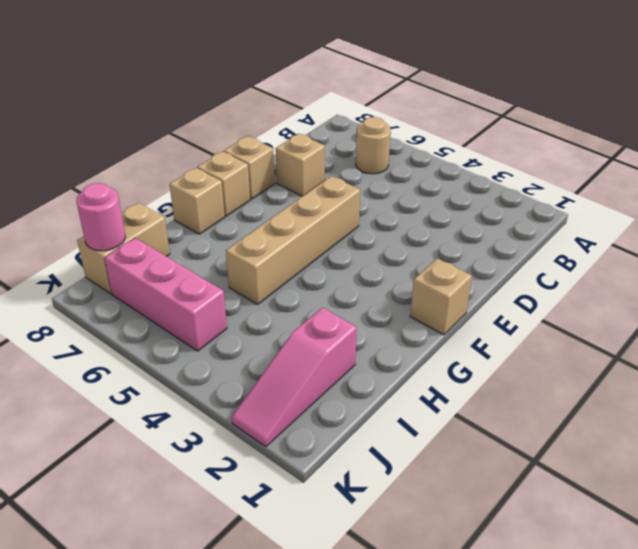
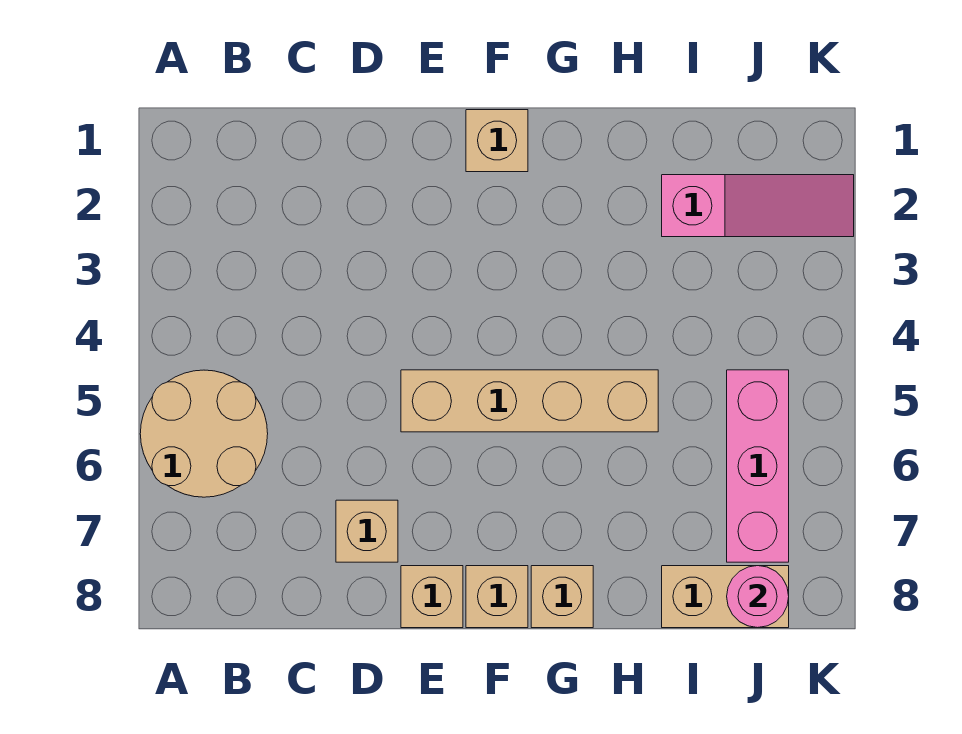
tan 1x1 round brick [356,117,391,174] -> tan 2x2 round brick [140,370,268,497]

